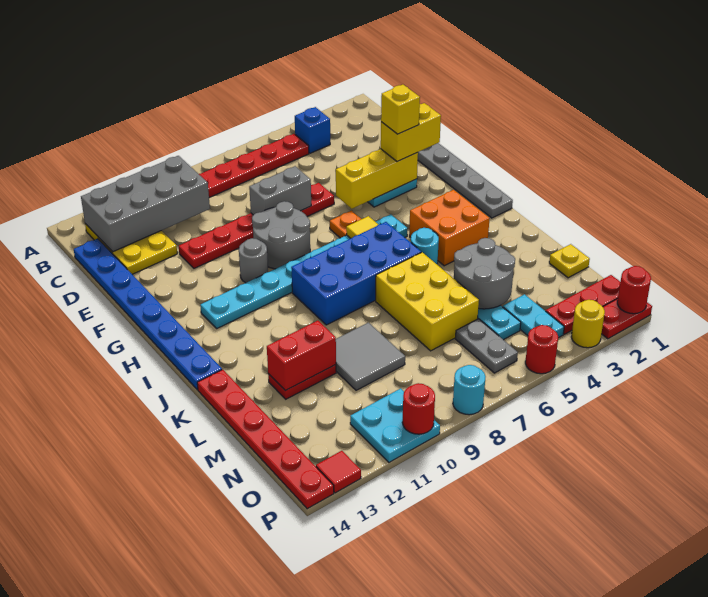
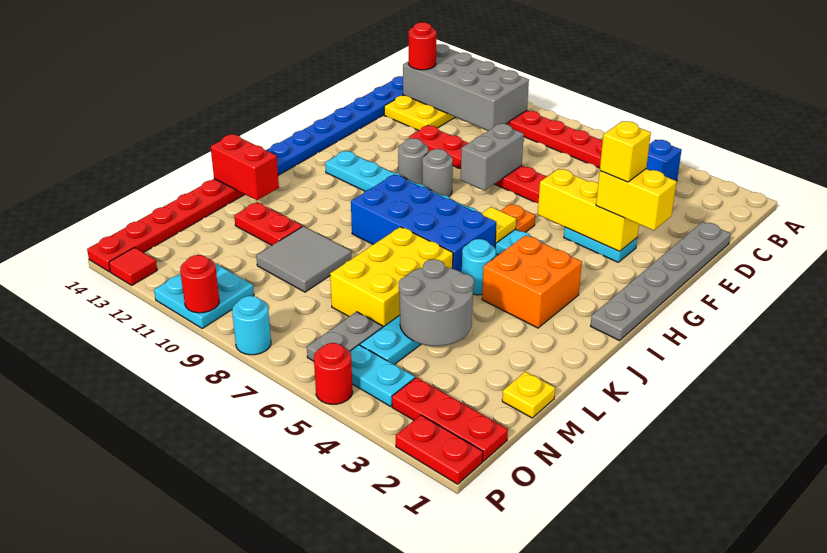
grey 1x2 brick [249,166,311,215] -> grey 1x2 brick turned to [461,124,524,190]
grey 2x2 round brick [252,201,310,269] -> grey 1x1 round brick [422,149,453,197]
red 1x2 brick [267,321,336,391] -> red 1x2 brick moved to [211,135,279,200]
cyan 1x2 plate [503,294,564,338] -> cyan 1x2 plate turned to [350,345,415,406]
red 1x1 round brick [617,266,651,314] -> red 1x1 round brick moved to [409,22,436,70]
yellow 1x1 round brick [571,300,605,348] -> none

